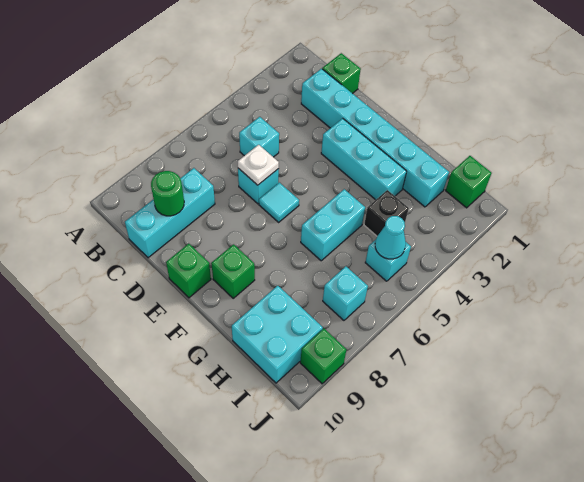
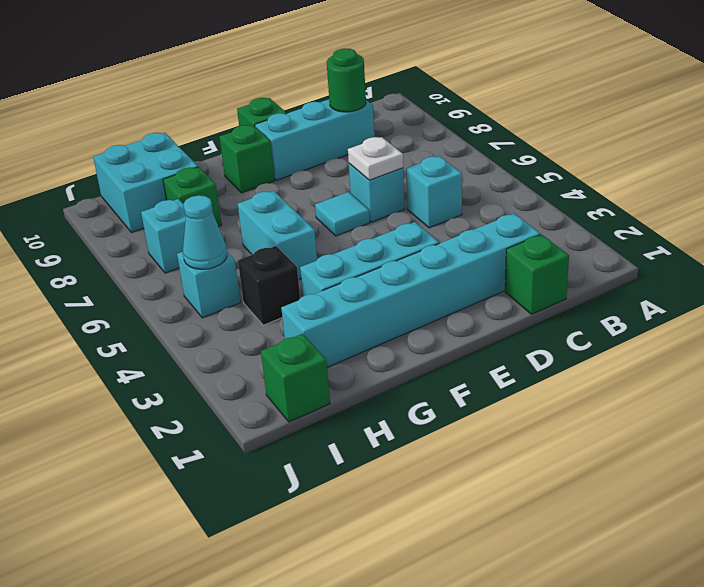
cyan 1x3 brick [125,168,215,258] -> cyan 1x3 brick turned to [255,99,375,180]
green 1x1 brick [300,329,346,384] -> green 1x1 brick moved to [163,167,222,227]

